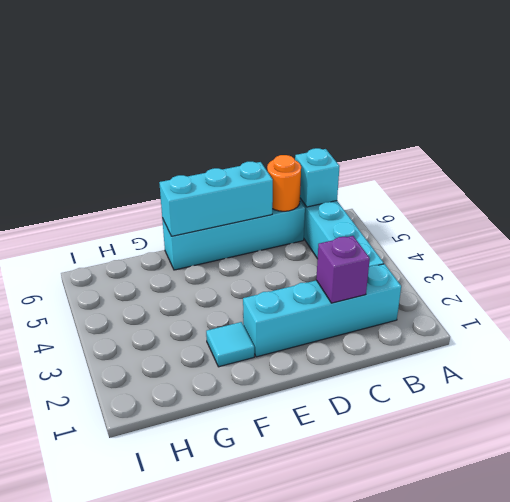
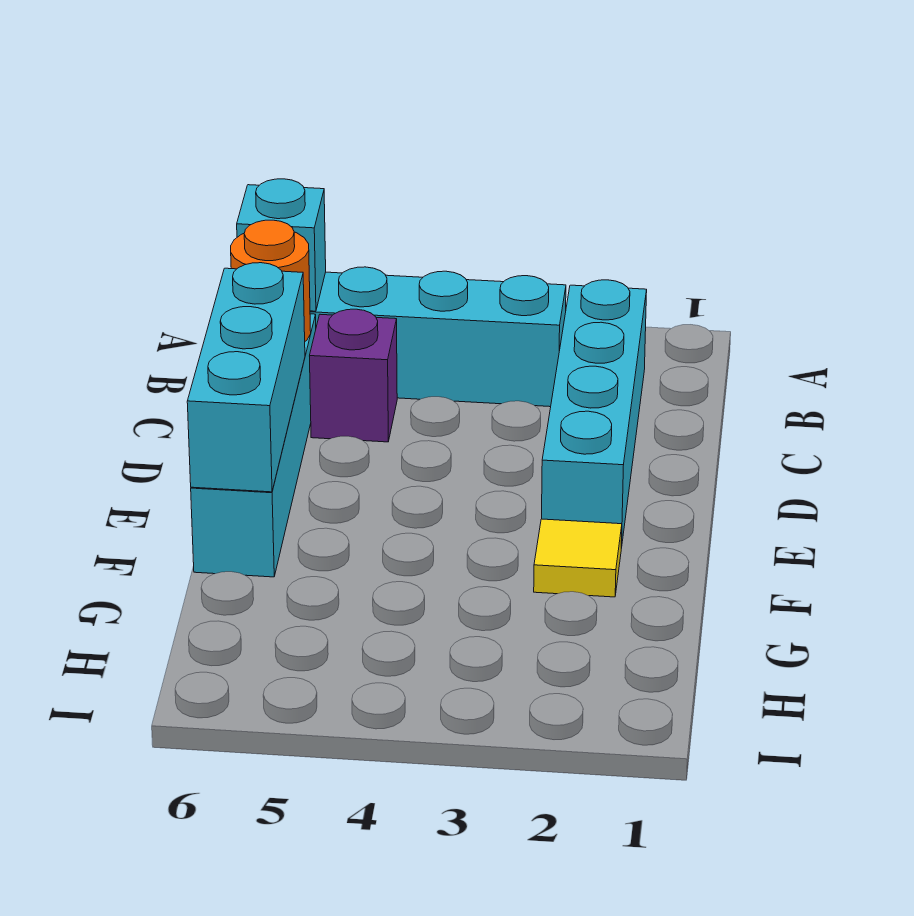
purple 1x1 brick [316,236,370,303] -> purple 1x1 brick moved to [310,309,397,442]
cyan 1x1 tile [206,322,254,367] -> yellow 1x1 tile [534,519,622,597]

